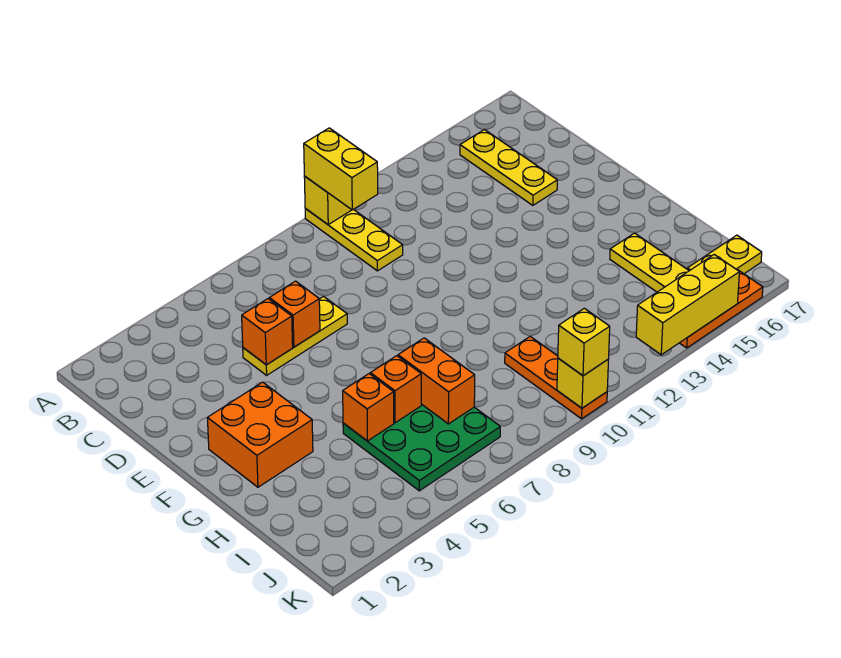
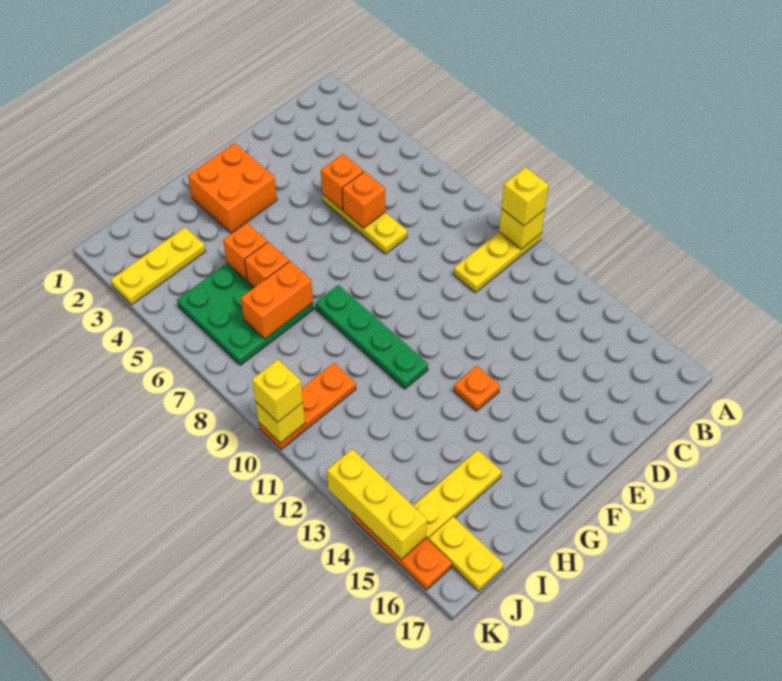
yellow 1x2 brick [304,128,378,210] -> yellow 1x1 brick [501,167,549,226]
yellow 1x3 plate [460,129,557,205] -> yellow 1x3 plate moved to [111,227,206,305]
none -> orange 1x1 plate [454,366,500,411]
none -> green 1x4 plate [315,285,428,389]

